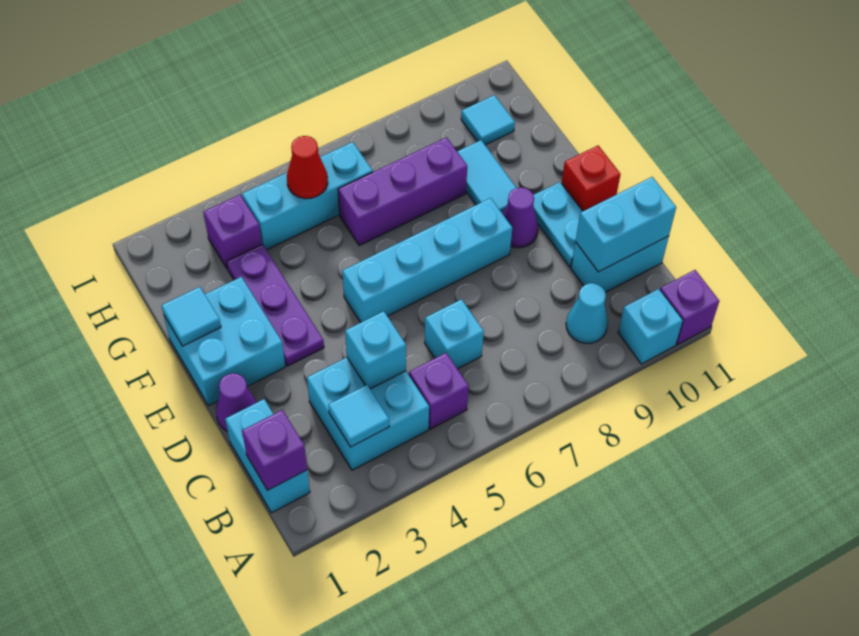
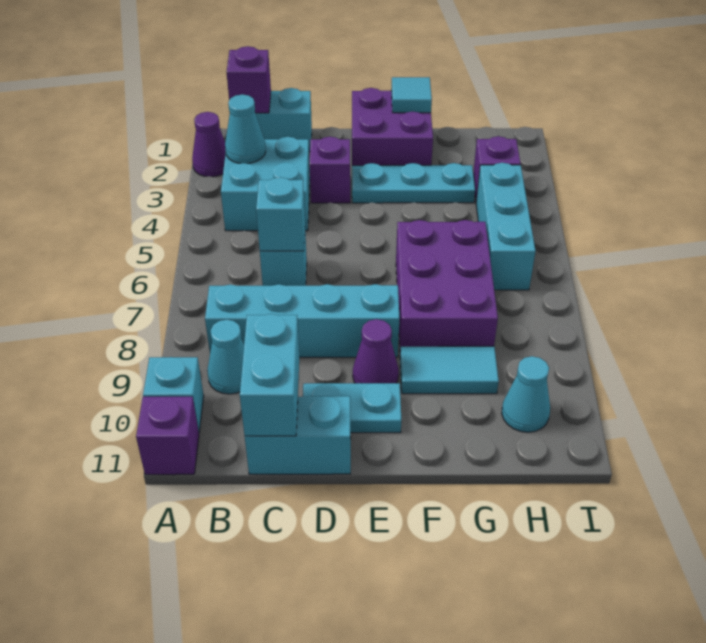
cyan 1x1 tile [328,385,389,447] -> cyan 1x1 cone [225,94,266,164]
purple 1x1 brick [409,353,469,429] -> purple 1x1 brick moved to [310,137,350,203]
cyan 1x1 brick [345,311,406,389] -> cyan 1x1 brick moved to [256,177,305,251]
cyan 1x2 brick [571,236,669,292] -> cyan 1x2 brick turned to [245,396,351,474]
purple 1x1 cone [216,373,257,431] -> purple 1x1 cone moved to [192,112,226,177]
cyan 2x2 brick [164,277,285,406] -> purple 2x2 brick [352,88,433,166]
purple 1x3 plate [226,245,324,366] -> cyan 1x3 plate [352,163,475,203]
cyan 1x4 brick [342,198,512,322] -> cyan 1x4 brick turned to [205,284,399,357]
red 1x1 brick [562,146,621,211] -> none
purple 1x3 brick [338,137,467,246] -> purple 2x3 brick [396,220,498,351]
red 1x1 cone [287,136,328,199] -> none
cyan 1x1 tile [461,95,515,145] -> cyan 1x1 cone [502,356,550,432]

